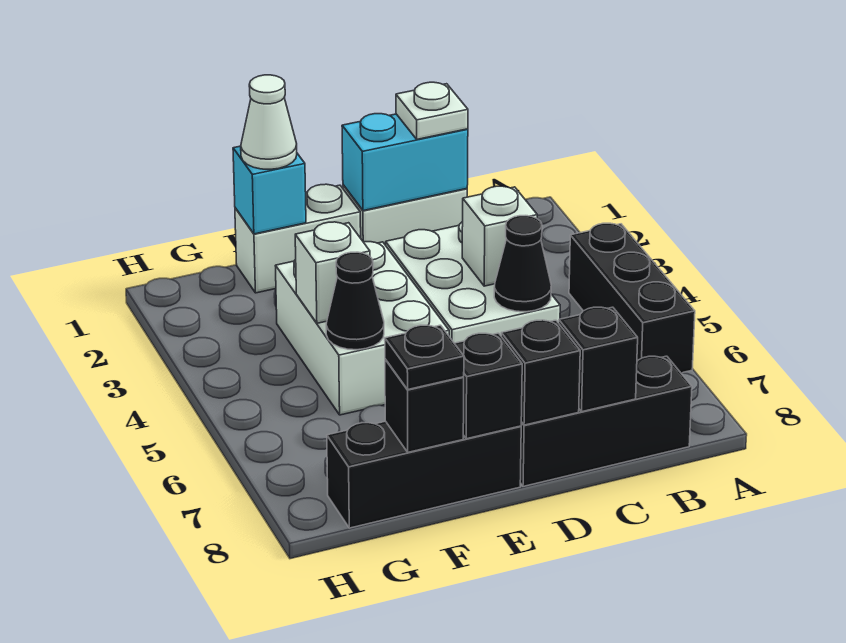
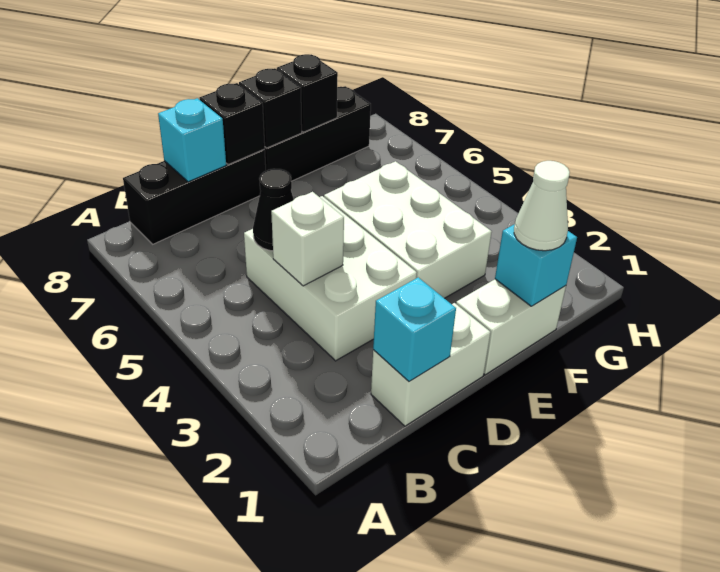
black 1x3 brick [569,223,695,373] -> none
cyan 1x2 brick [342,114,468,211] -> cyan 1x1 brick [373,277,456,381]
white 1x1 plate [396,82,468,139] -> none
black 1x1 brick [559,307,638,412] -> cyan 1x1 brick [158,98,226,182]
white 1x1 brick [295,222,370,323] -> none
black 1x1 cone [326,252,384,350] -> none
black 1x1 plate [385,325,464,390] -> none

